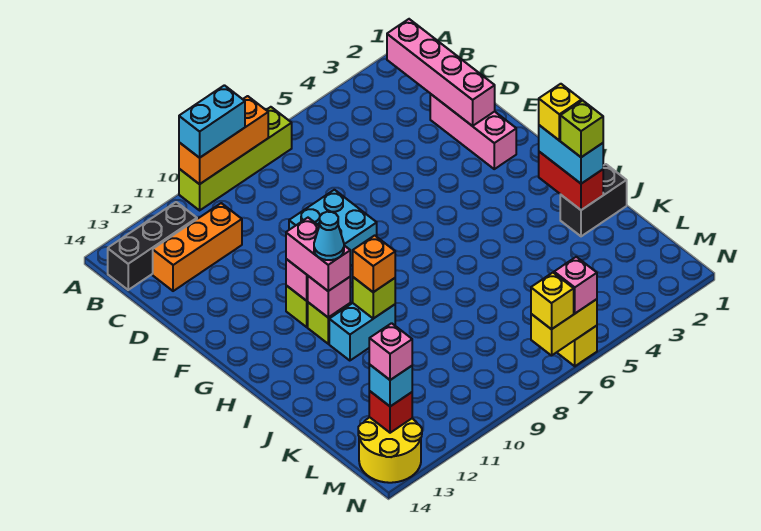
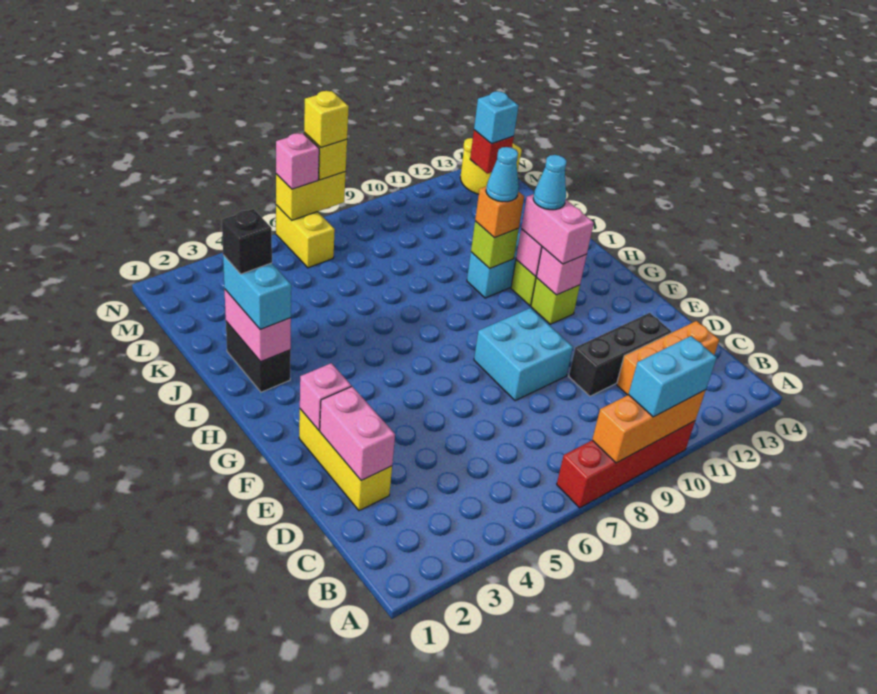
lime 1x4 brick [179,107,292,210] -> red 1x4 brick [557,421,695,508]
pink 1x4 brick [387,19,495,126] -> pink 1x2 brick [320,387,395,481]
black 1x3 brick [108,202,197,290] -> black 1x3 brick moved to [569,313,671,396]
pink 1x3 brick [430,94,516,169] -> yellow 1x3 brick [299,409,392,511]
red 1x2 brick [539,152,603,210] -> pink 1x2 brick [225,290,291,362]
yellow 1x1 brick [539,84,582,140] -> yellow 1x1 brick moved to [304,91,349,147]
none -> cyan 1x1 cone [486,147,519,202]
black 1x2 brick [560,164,627,236] -> black 1x2 brick turned to [226,322,291,392]
lime 1x1 brick [560,100,603,157] -> black 1x1 brick [222,209,272,274]
pink 1x1 brick [369,323,412,380] -> pink 1x1 brick moved to [300,363,351,430]

